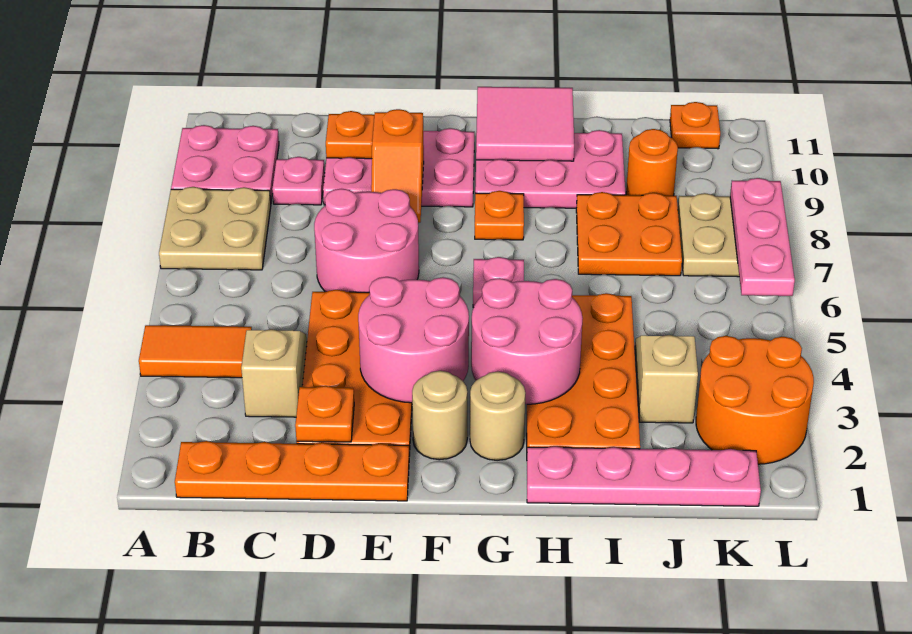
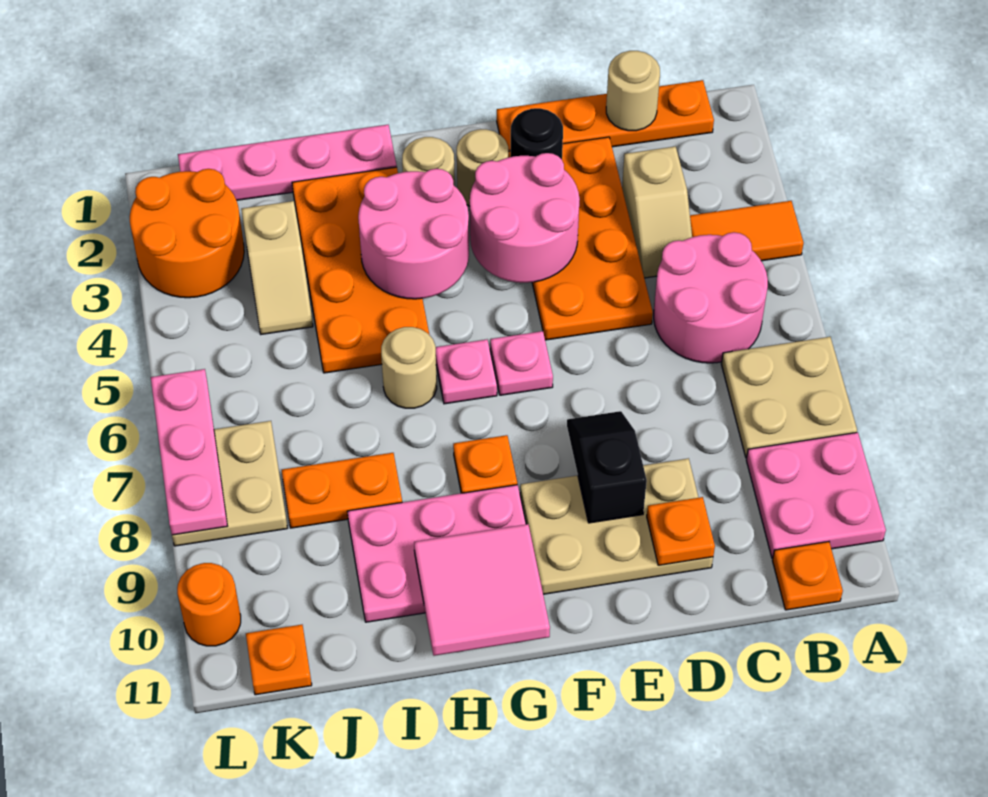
none -> tan 1x1 round brick [606,51,660,131]
pink 1x1 plate [272,157,325,205] -> pink 1x1 plate moved to [490,331,553,395]
orange 1x1 plate [295,386,354,442] -> orange 1x1 plate moved to [772,542,843,610]
pink 2x2 round brick [314,189,419,292] -> pink 2x2 round brick moved to [654,232,768,363]
pink 2x3 plate [323,128,474,207] -> tan 2x3 plate [520,458,713,594]
none -> black 1x1 round brick [511,108,563,159]
orange 1x2 slope [371,109,424,223] -> black 1x2 slope [567,411,647,523]
none -> tan 1x1 round brick [381,327,437,408]
orange 2x2 plate [576,192,682,276] -> orange 1x2 plate [282,453,402,528]
orange 1x1 round brick [626,129,678,196] -> orange 1x1 round brick moved to [177,563,241,646]

